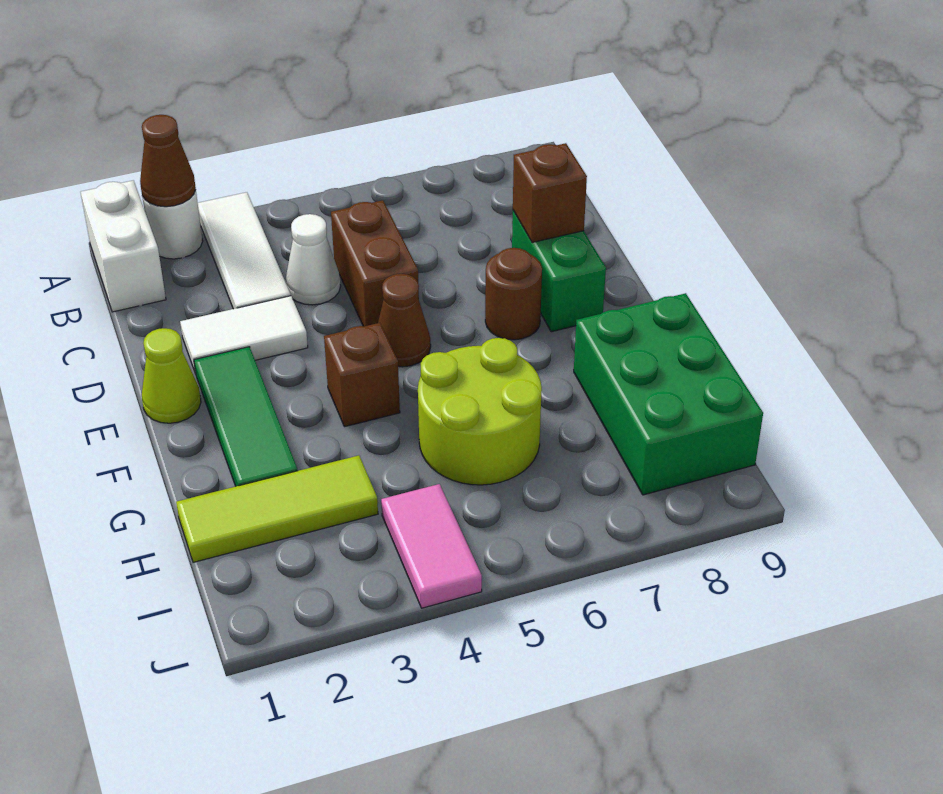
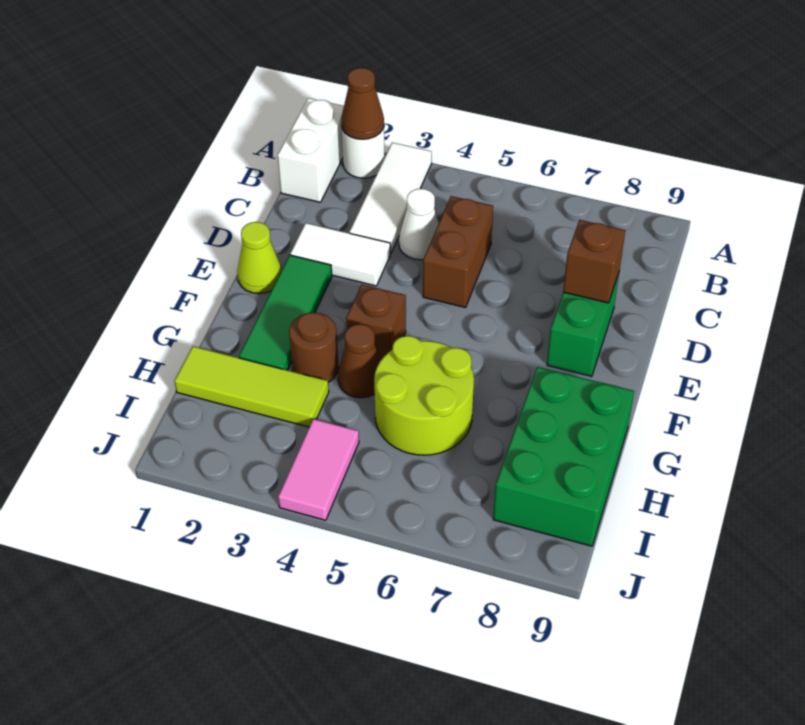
brown 1x1 cone [378,274,431,367] -> brown 1x1 cone moved to [338,324,381,398]
brown 1x1 round brick [485,248,542,340] -> brown 1x1 round brick moved to [289,312,339,382]

